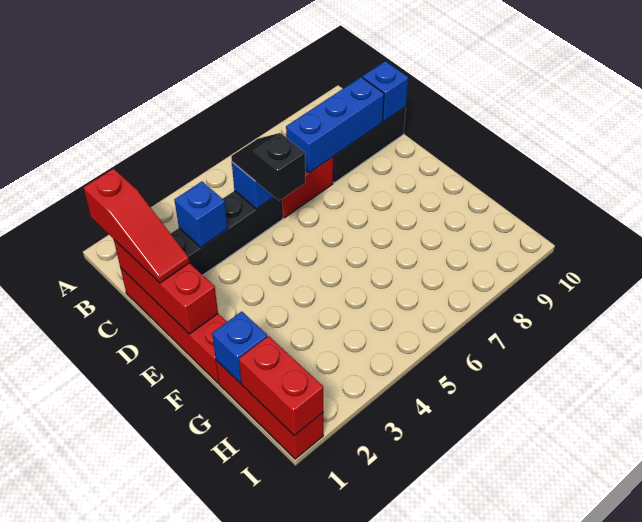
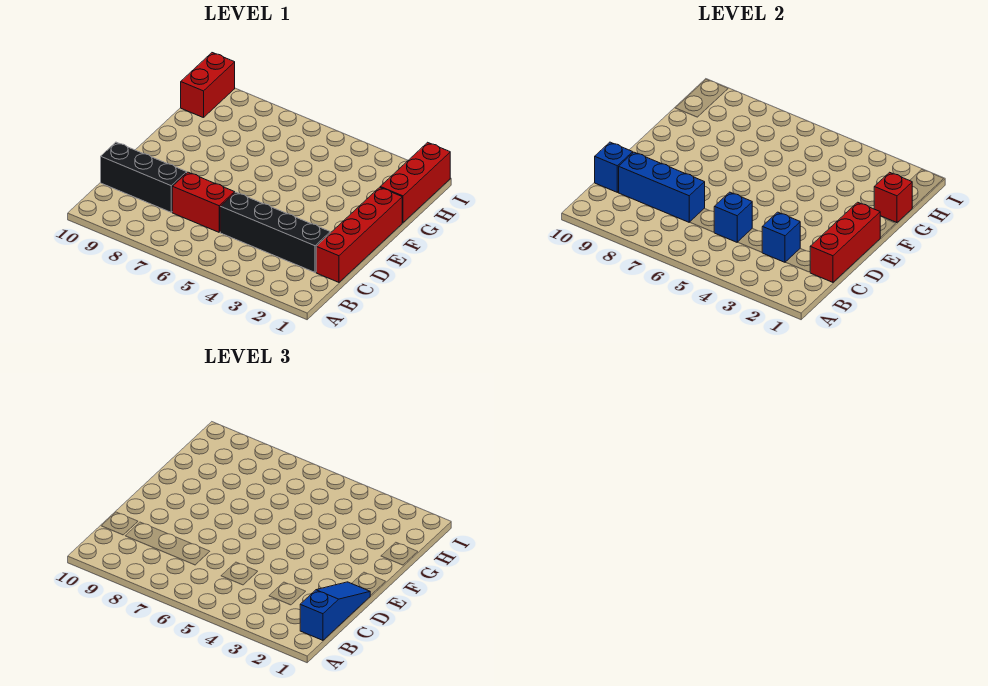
red 1x3 slope [83,169,190,283] -> blue 1x3 slope [300,582,370,640]
black 1x2 slope [231,133,305,201] -> none
blue 1x1 brick [212,311,267,383] -> red 1x1 brick [874,172,912,223]
red 1x2 brick [239,336,323,436] -> red 1x2 brick moved to [181,53,235,118]

